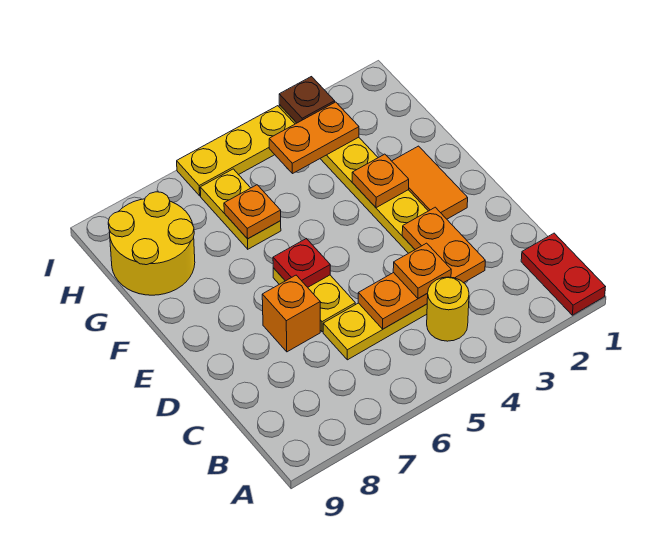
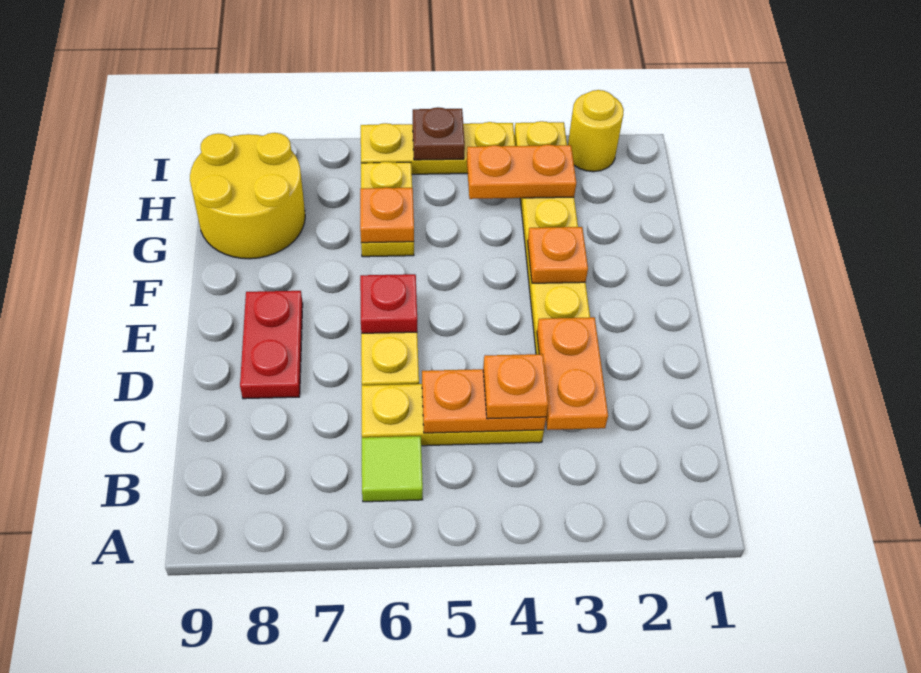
red 1x2 plate [521,233,605,315] -> red 1x2 plate moved to [240,291,303,399]
yellow 1x1 round brick [427,277,469,341] -> yellow 1x1 round brick moved to [568,90,624,172]
none -> lime 1x1 tile [362,436,423,502]
orange 1x1 brick [262,275,320,352] -> none
orange 1x2 tile [392,146,468,219] -> none
brown 1x1 plate [279,77,335,123] -> brown 1x1 plate moved to [413,107,465,160]

